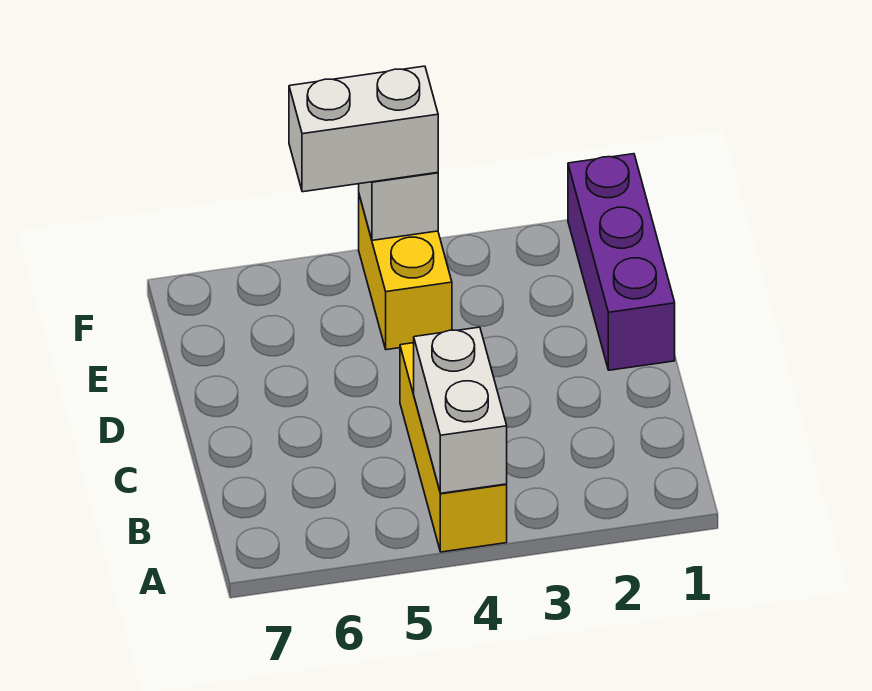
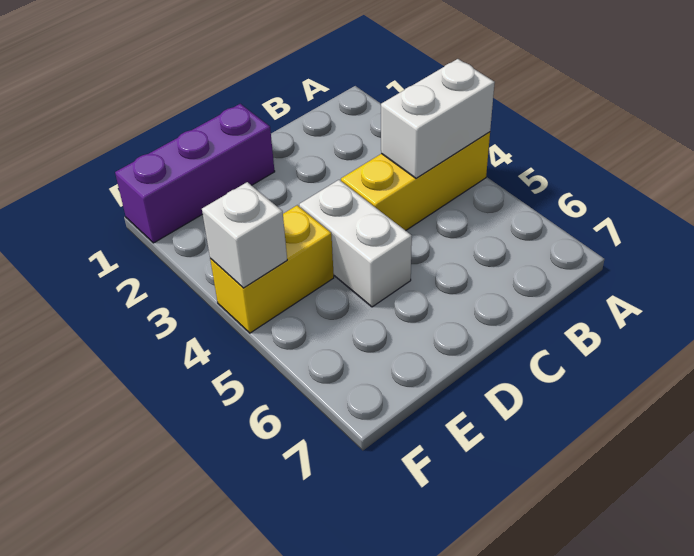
white 1x2 brick [289,66,438,192] -> white 1x2 brick moved to [299,180,412,307]

